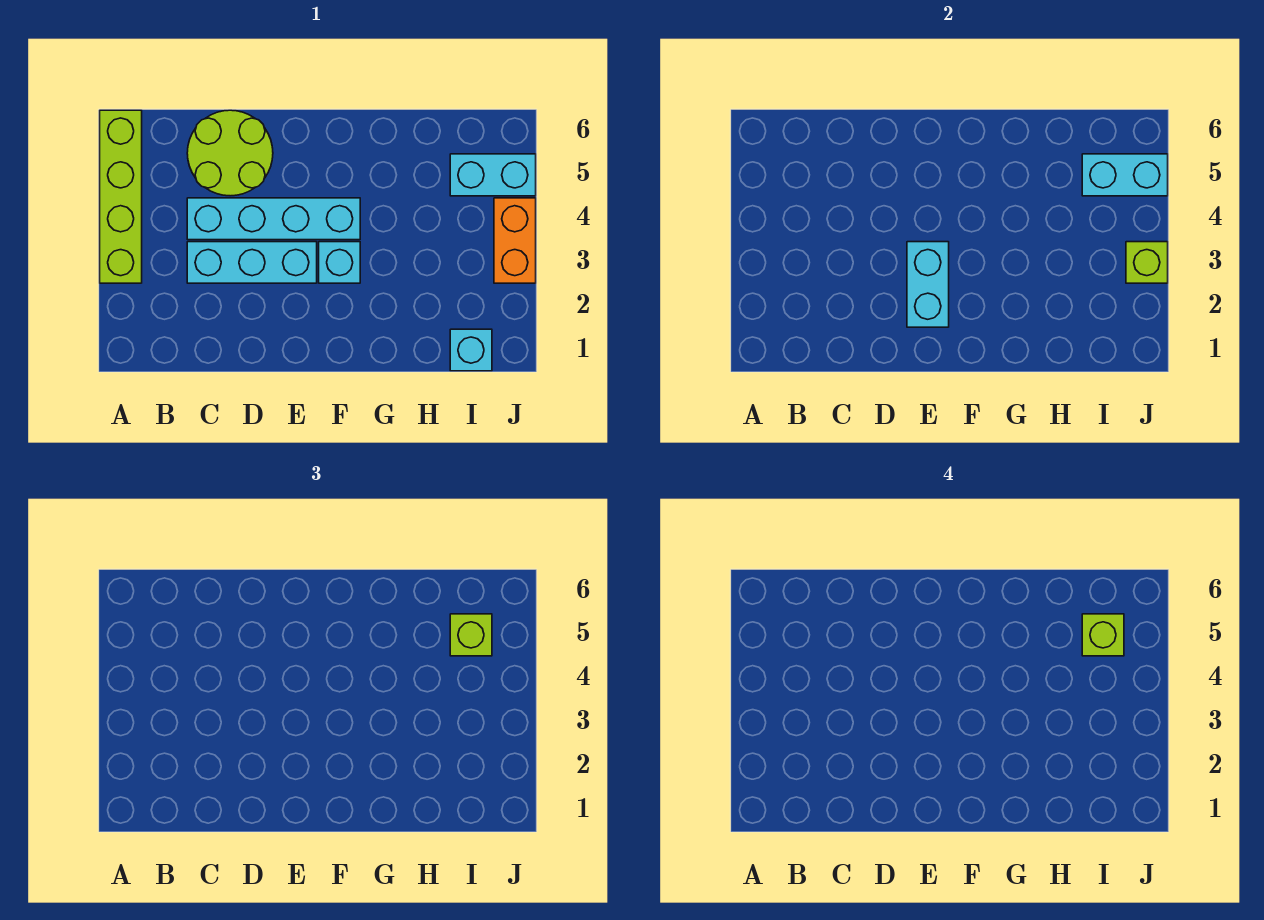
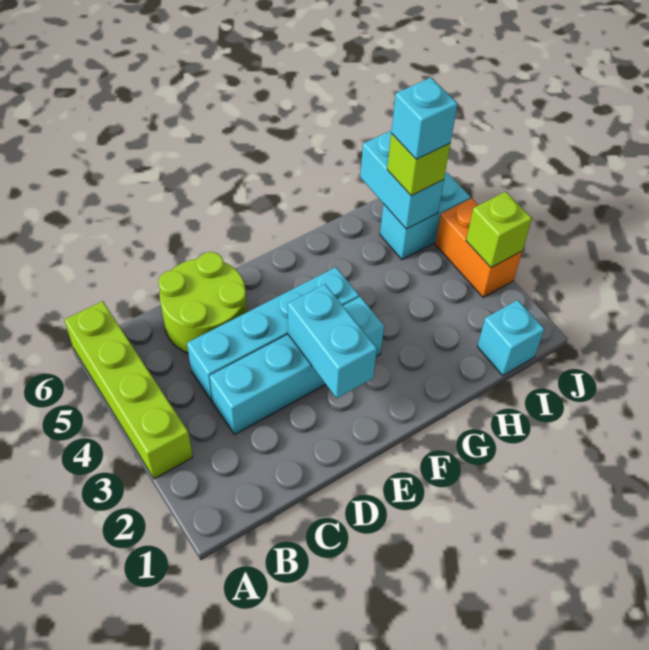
cyan 1x2 brick [1082,154,1168,196] -> cyan 1x2 brick turned to [360,131,444,229]
lime 1x1 brick [1082,614,1124,656] -> cyan 1x1 brick [391,78,458,159]

